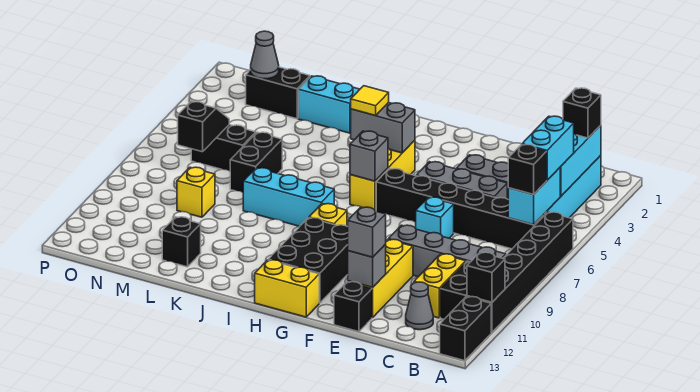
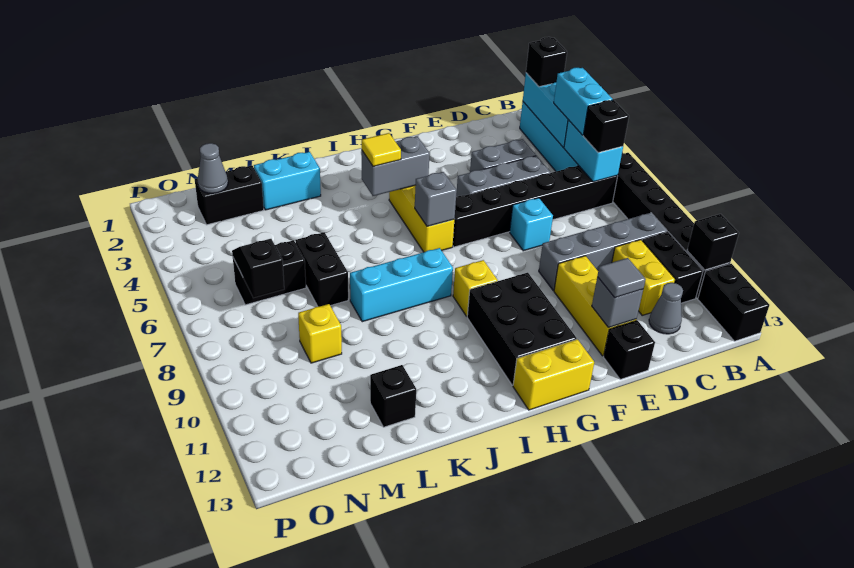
grey 1x1 brick [348,207,386,257] -> grey 1x1 tile [598,258,646,298]

